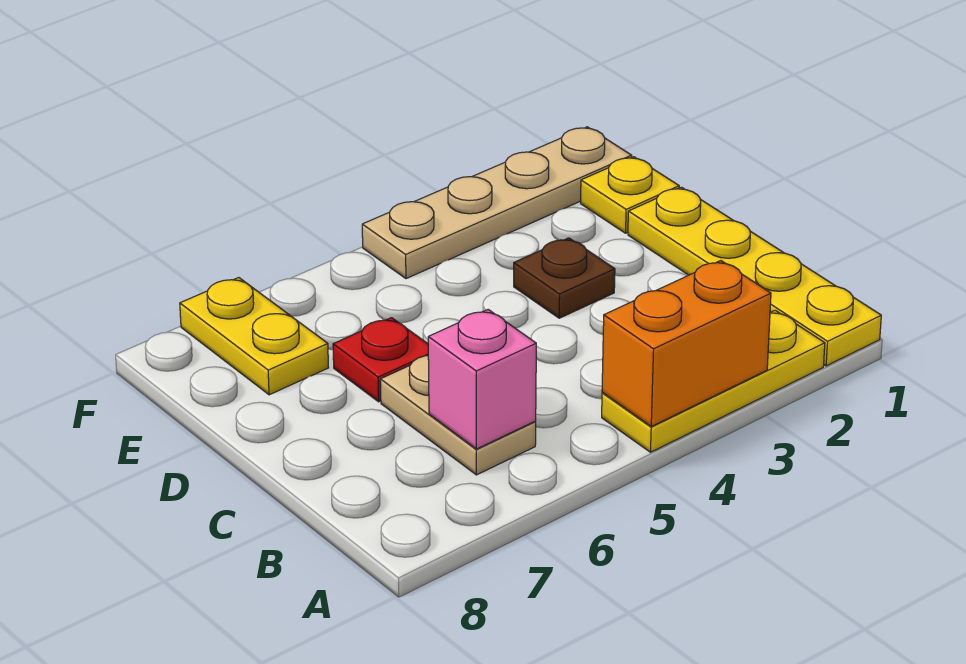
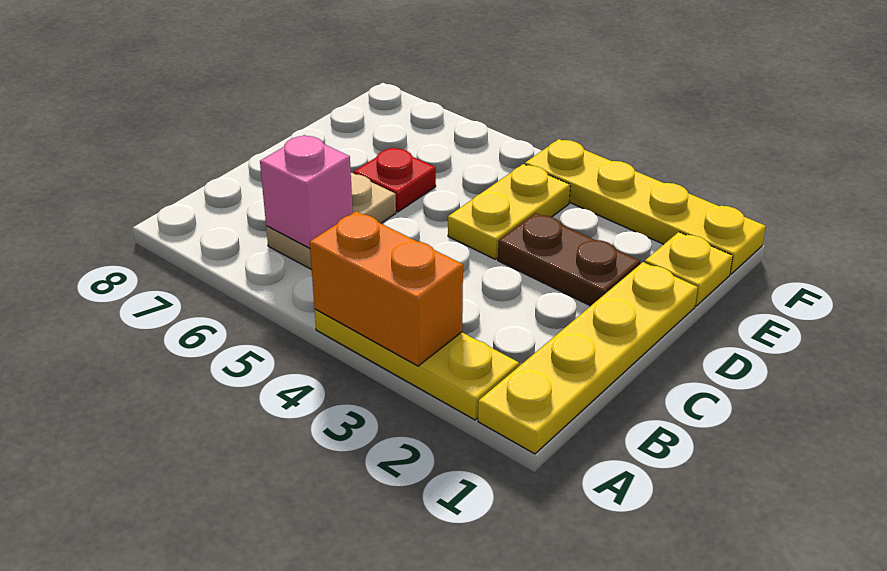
brown 1x1 plate [514,238,615,318] -> brown 1x2 plate [498,213,640,306]
yellow 1x2 plate [180,278,329,395] -> yellow 1x2 plate moved to [448,164,570,259]
tan 1x4 plate [362,127,632,279] -> yellow 1x4 plate [525,139,766,274]

